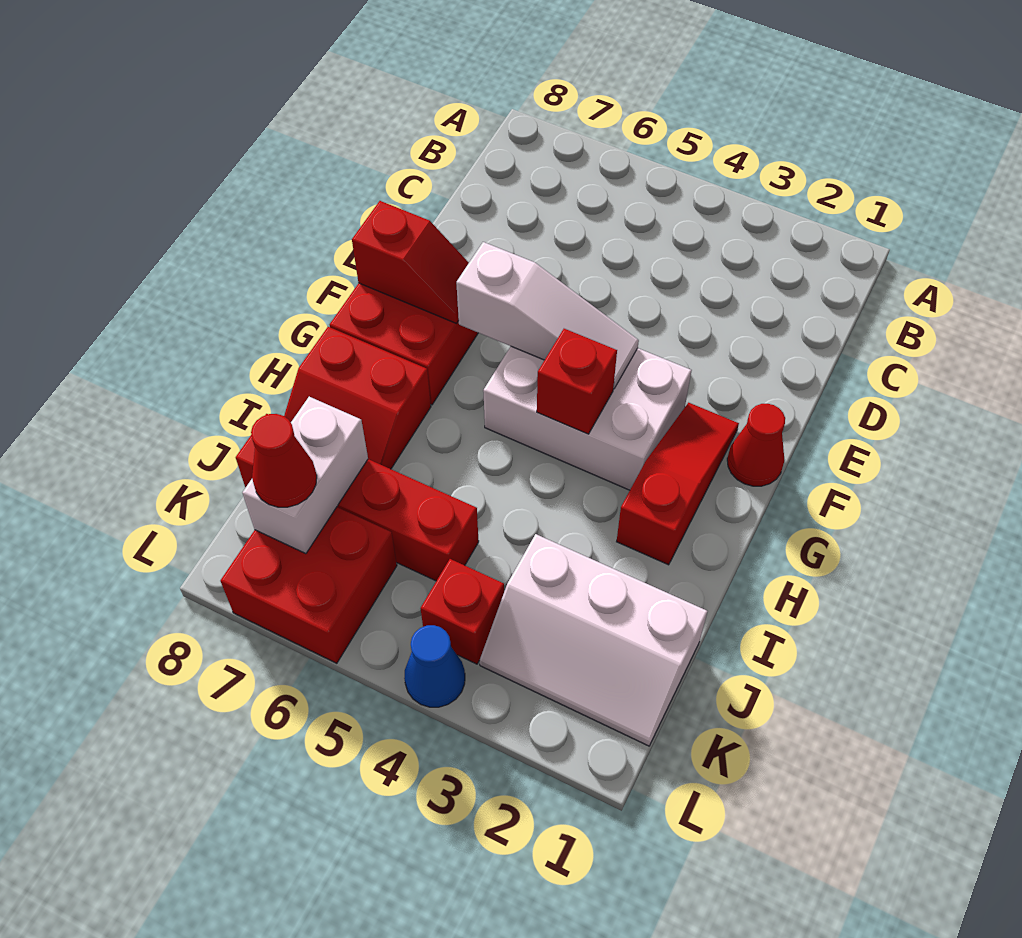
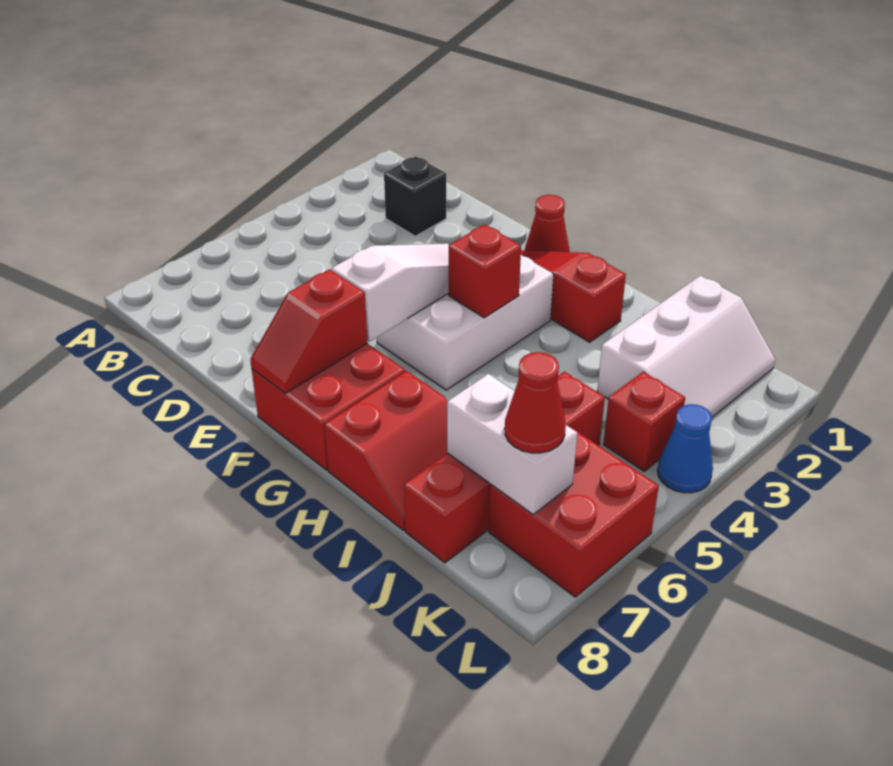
none -> black 1x1 brick [384,156,446,236]
red 1x2 slope [352,201,469,323] -> red 1x2 slope turned to [250,269,368,394]

